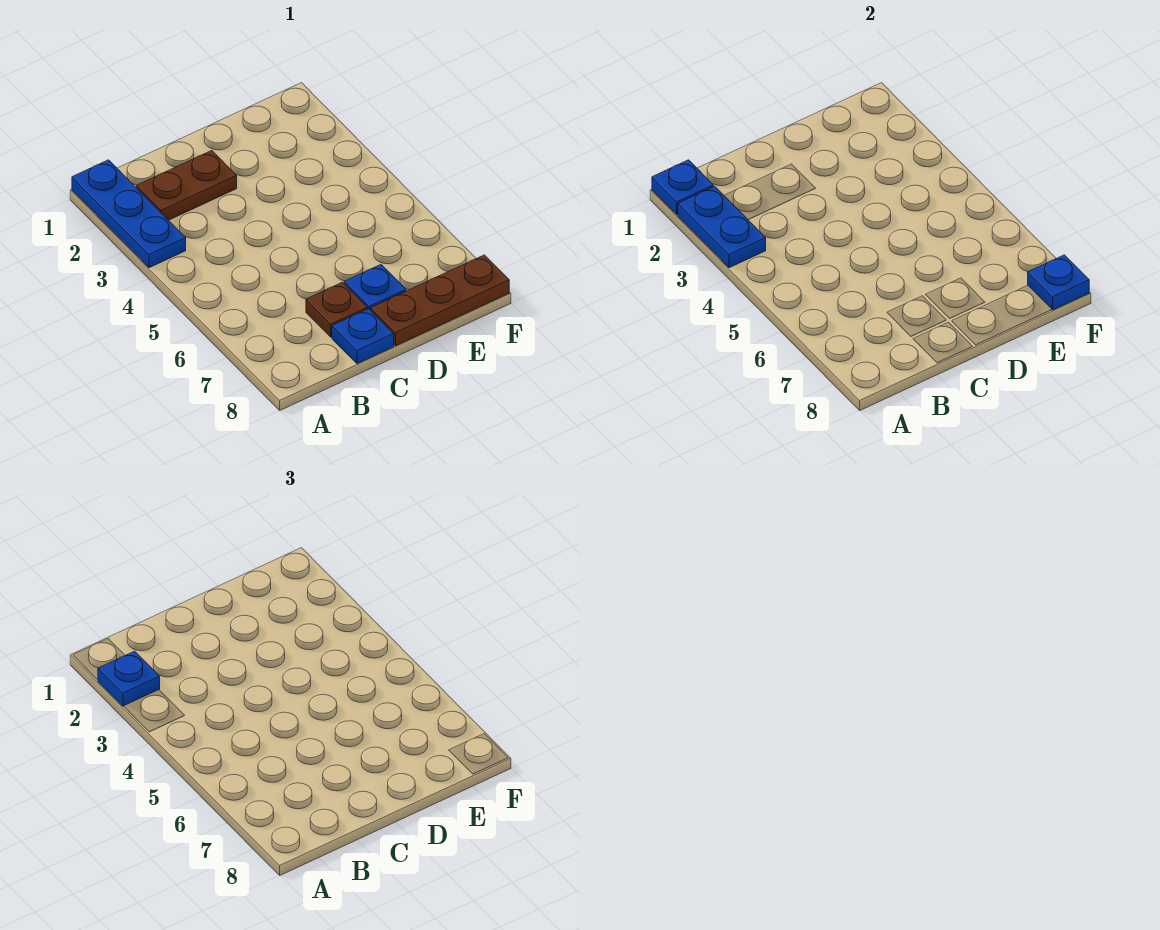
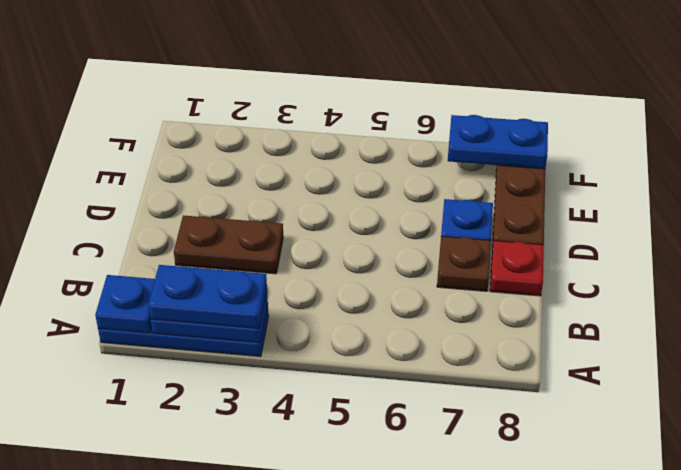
blue 1x1 plate [98,651,160,706] -> blue 1x2 plate [148,265,267,329]
brown 1x2 plate [137,151,237,220] -> brown 1x2 plate turned to [174,215,283,274]
blue 1x1 plate [332,309,394,364] -> red 1x1 plate [490,241,544,296]
blue 1x1 plate [1028,255,1089,310] -> blue 1x2 plate [448,115,548,169]

